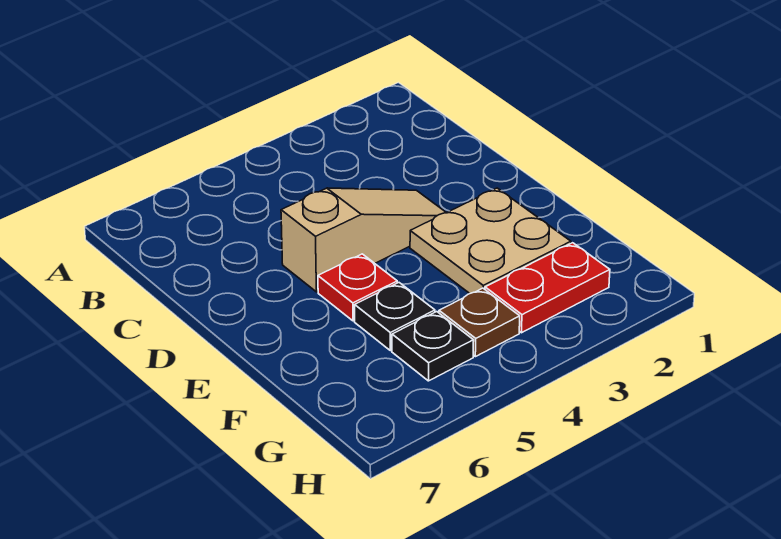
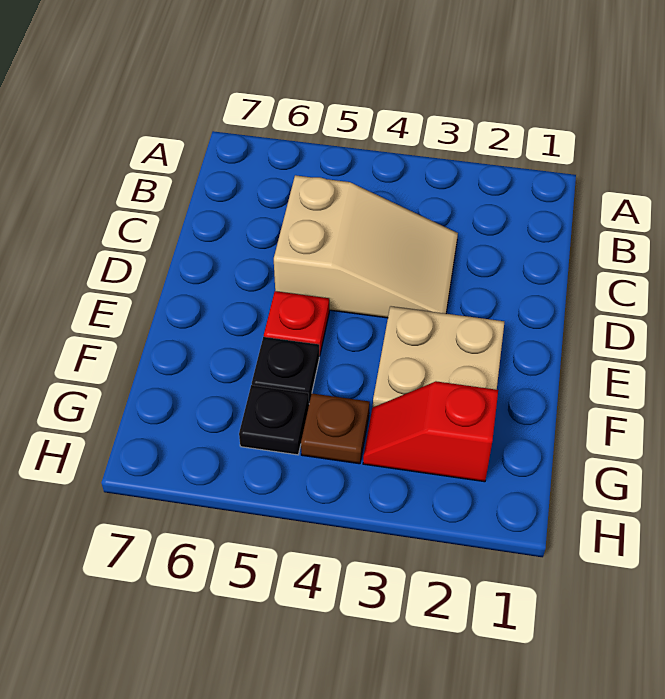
tan 1x3 slope [281,188,446,292] -> tan 2x3 slope [274,175,458,318]
red 1x2 plate [485,243,610,333] -> red 1x2 slope [363,381,498,482]

